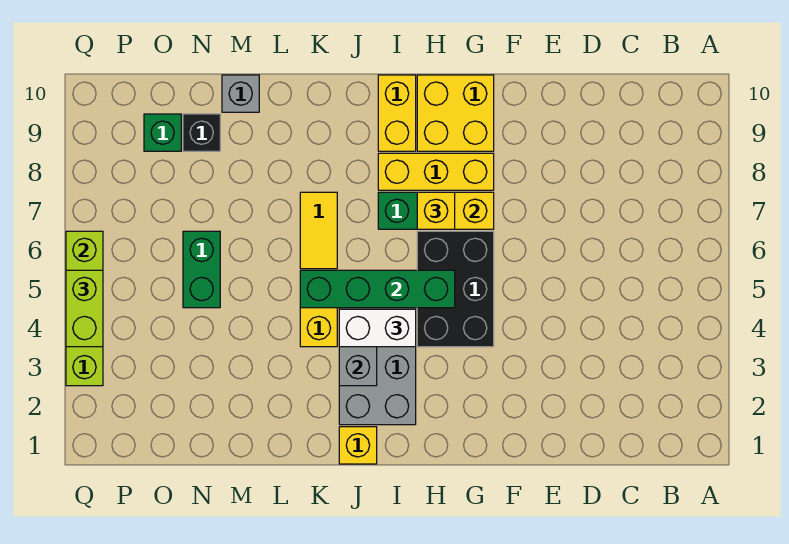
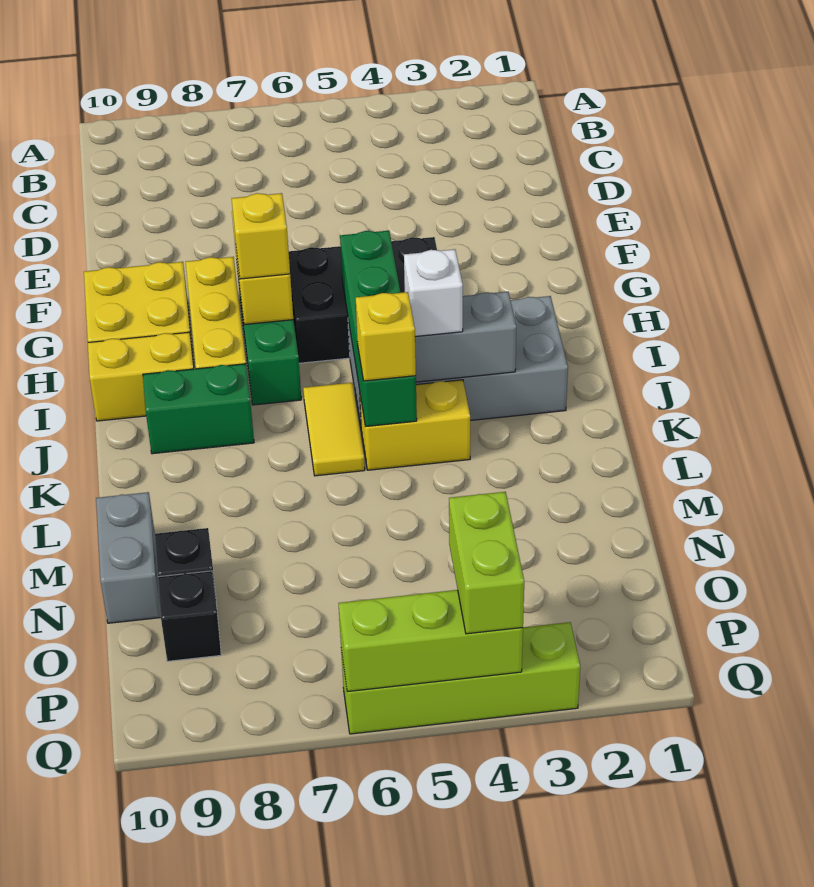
white 1x2 brick [339,309,416,347] -> white 1x1 brick [404,249,463,337]
yellow 1x1 brick [339,427,377,464] -> yellow 1x1 brick moved to [356,292,416,381]
yellow 1x2 tile [300,192,337,269] -> yellow 1x2 tile turned to [303,383,365,476]
grey 1x1 brick [222,75,259,112] -> grey 1x2 brick [96,492,161,623]
green 1x2 brick [183,231,220,308] -> green 1x2 brick moved to [143,364,254,454]
green 1x1 brick [144,114,181,151] -> black 1x1 brick [158,571,221,661]
lime 1x2 brick [66,270,103,347] -> lime 1x2 brick turned to [449,492,524,634]

